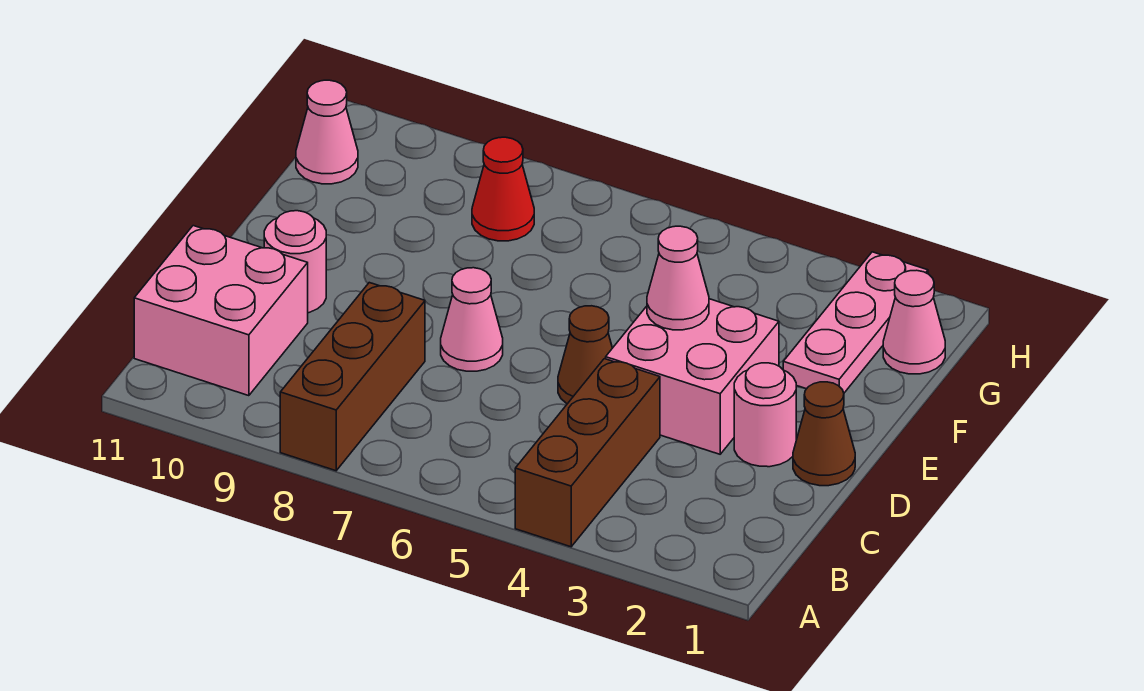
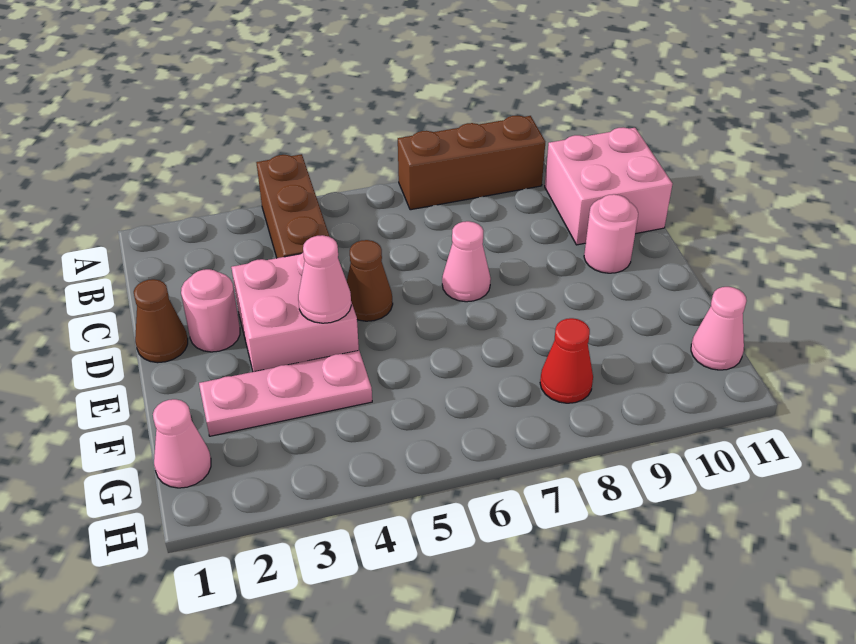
brown 1x3 brick [280,283,425,471] -> brown 1x3 brick turned to [398,116,545,210]
pink 1x3 plate [783,252,928,393] -> pink 1x3 plate turned to [199,351,372,436]

